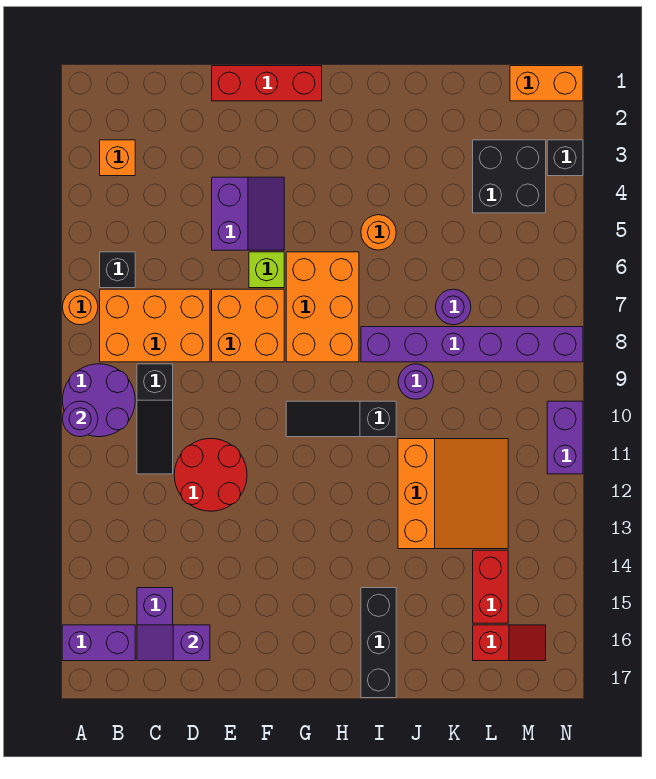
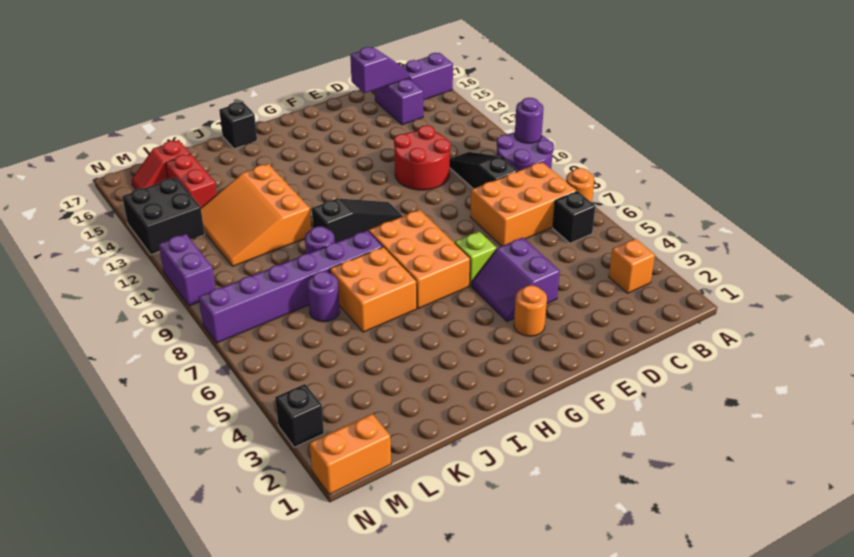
red 1x3 brick [212,66,322,101] -> none
orange 2x2 brick [212,289,284,362] -> orange 2x2 brick moved to [330,247,417,332]
orange 1x1 round brick [361,215,396,250] -> orange 1x1 round brick moved to [514,285,547,336]
black 1x3 brick [361,588,396,698] -> black 1x1 brick [219,102,257,149]
black 2x2 brick [473,140,546,213] -> black 2x2 brick moved to [122,177,205,255]

